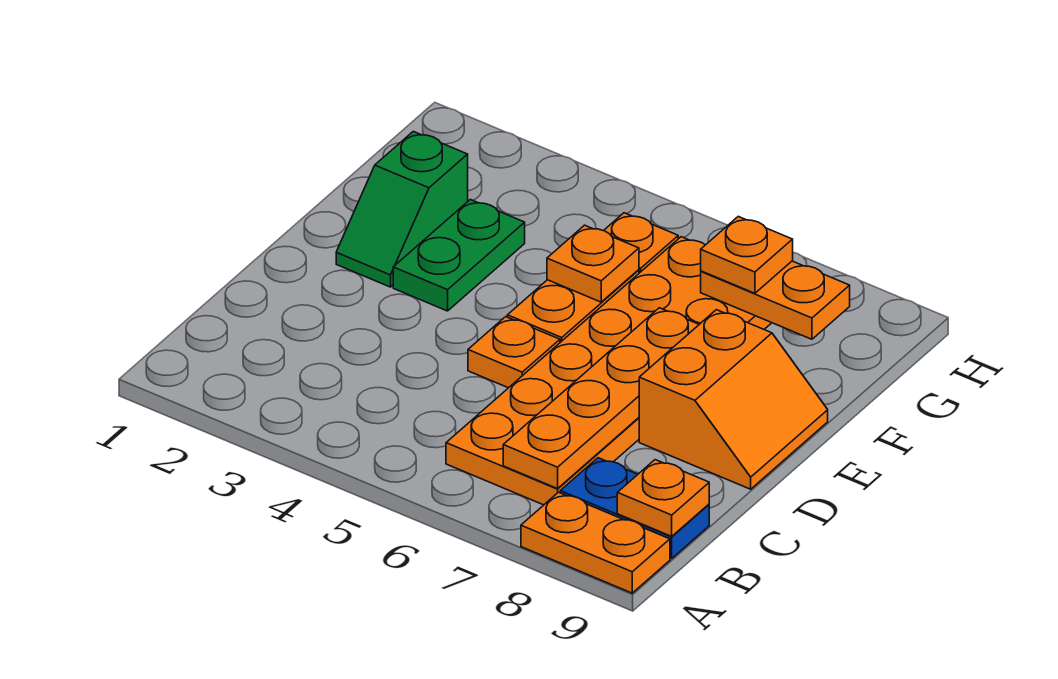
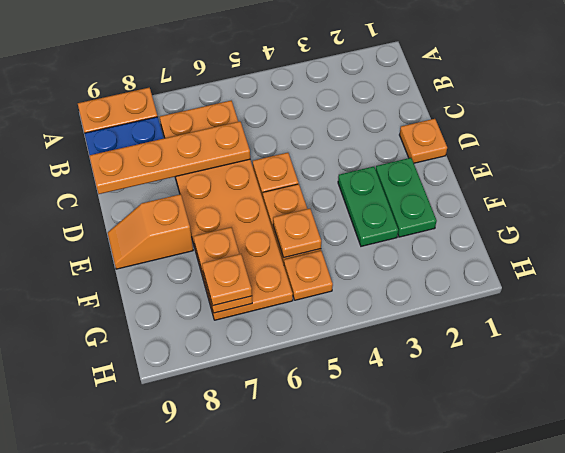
orange 1x4 plate [503,308,699,489] -> orange 1x4 plate turned to [89,121,250,194]
orange 1x1 plate [617,460,709,536] -> orange 1x1 plate moved to [400,119,447,163]
orange 2x2 slope [639,310,828,489] -> orange 1x2 slope [108,194,193,269]
green 1x2 slope [336,131,468,287] -> green 1x2 plate [376,158,437,237]
orange 1x2 plate [701,261,850,339] -> orange 1x2 plate turned to [194,227,252,313]

